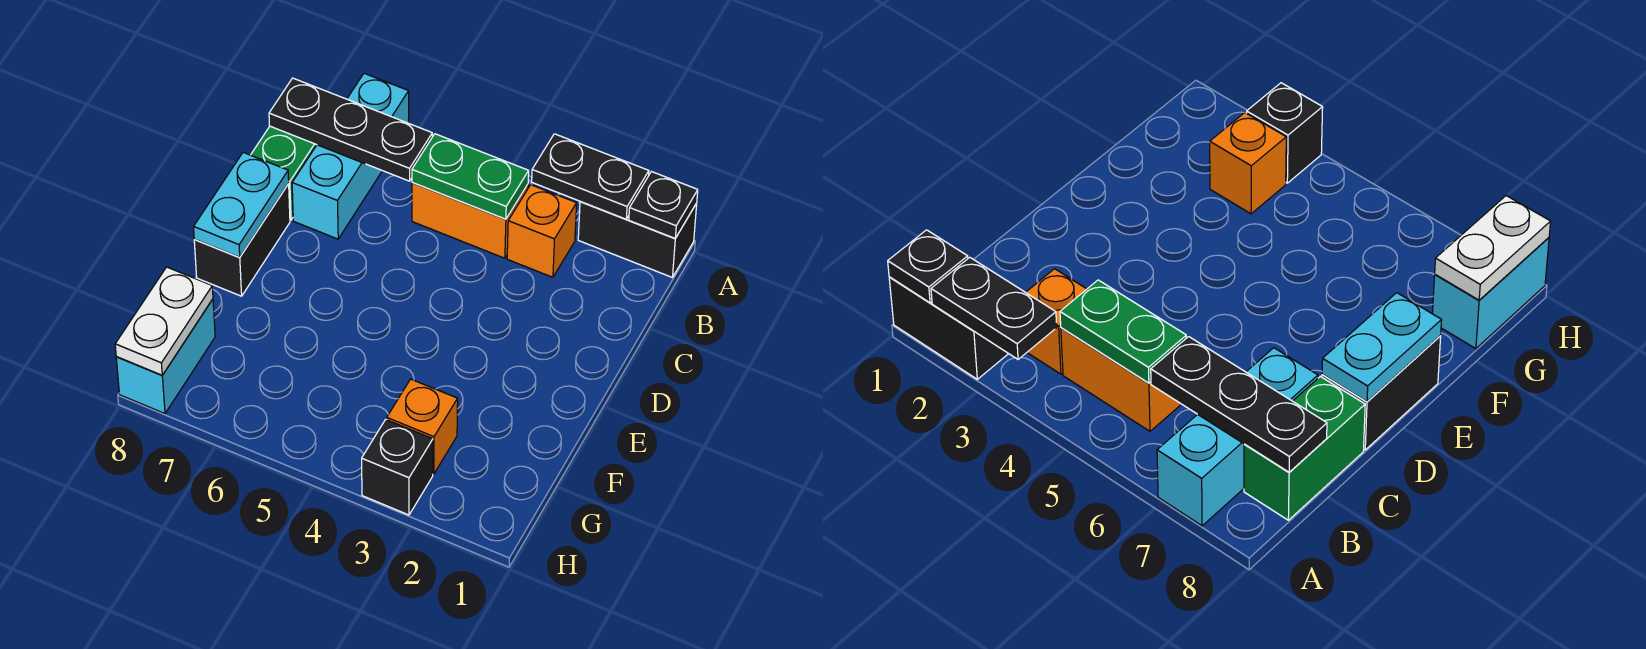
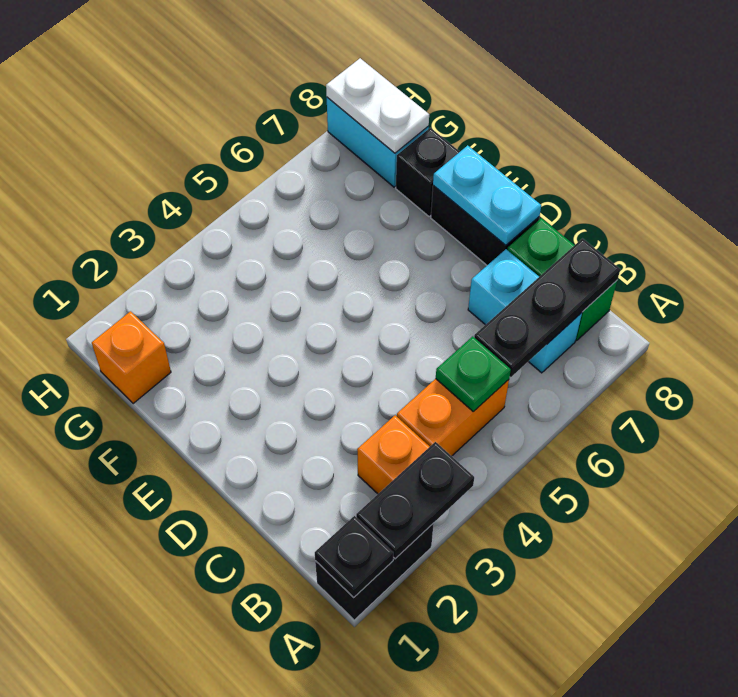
cyan 1x3 brick [292,73,409,239] -> cyan 1x2 brick [468,249,582,373]
green 1x2 plate [412,134,529,219] -> green 1x1 plate [436,336,511,412]
orange 1x1 brick [387,379,458,474] -> orange 1x1 brick moved to [92,311,171,403]
black 1x1 brick [362,420,433,515] -> black 1x1 brick moved to [396,128,460,217]

